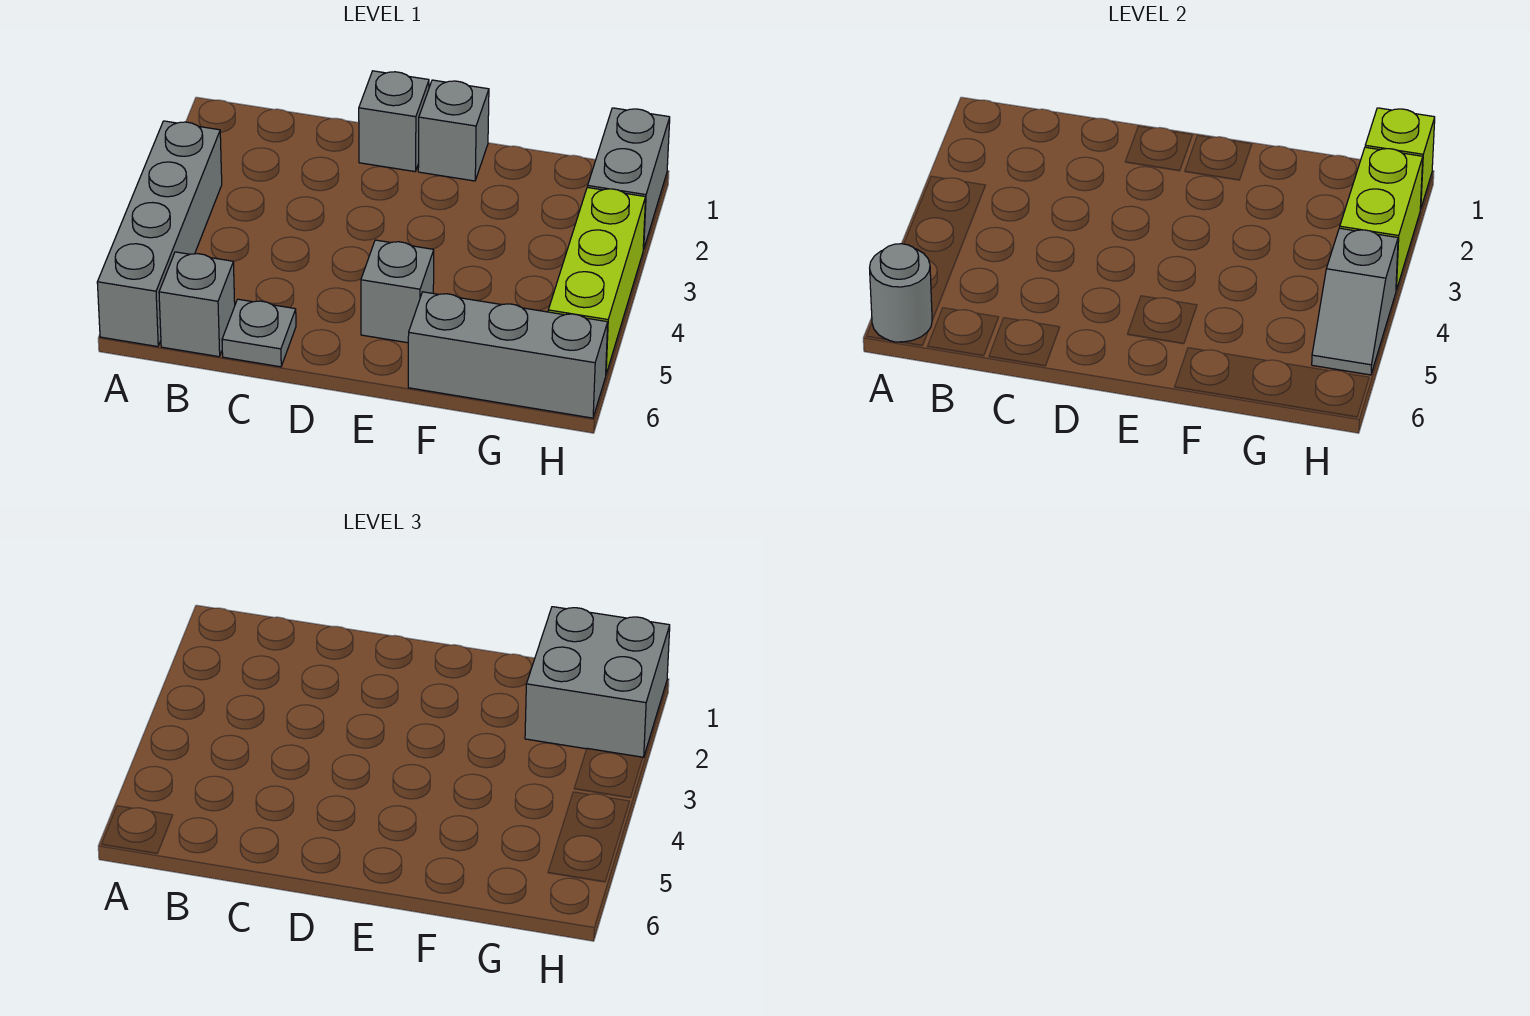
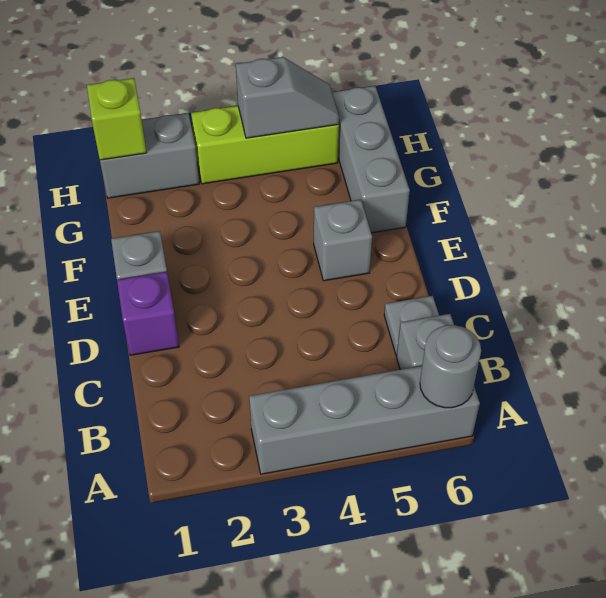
grey 1x1 brick [359,71,429,172] -> purple 1x1 brick [117,272,179,355]
grey 2x2 brick [525,607,670,758] -> none
lime 1x2 brick [1340,147,1423,290] -> none

